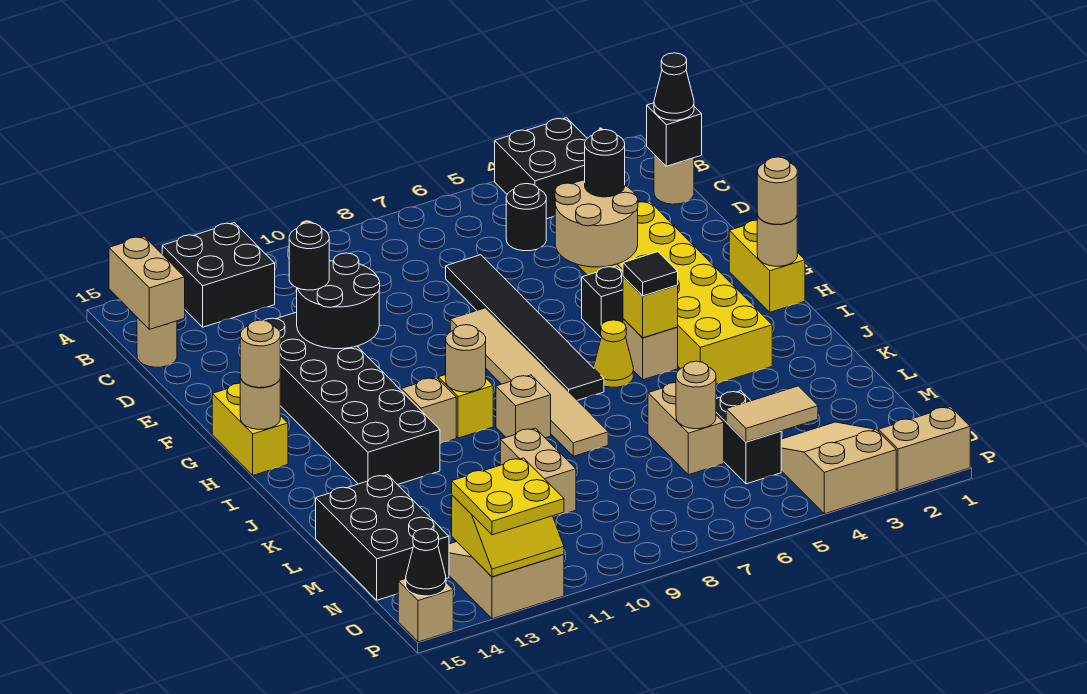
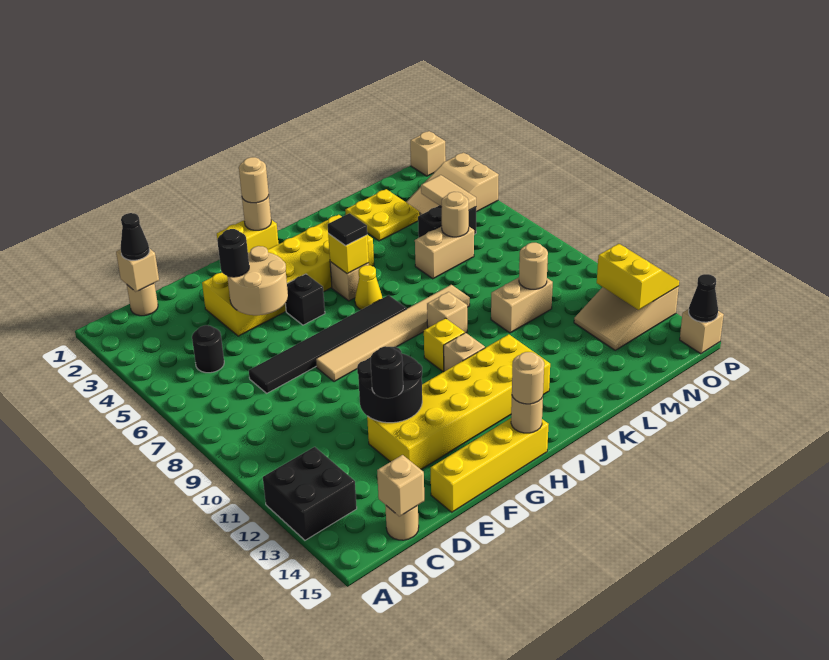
black 2x2 brick [495,118,587,219] -> none
tan 1x2 brick [109,237,185,329] -> tan 1x1 brick [377,455,424,516]
black 1x1 brick [647,103,702,166] -> tan 1x1 brick [116,248,159,292]
black 2x6 brick [264,312,440,485] -> yellow 2x6 brick [367,334,550,469]
yellow 1x2 brick [212,383,288,475] -> yellow 1x4 brick [431,418,548,512]
tan 1x1 round brick [446,325,486,392] -> tan 1x1 round brick moved to [519,243,548,289]
black 2x3 brick [316,475,449,600] -> none
yellow 2x2 plate [452,458,564,535] -> yellow 2x2 plate moved to [345,189,420,241]
tan 1x2 brick [878,407,970,491] -> tan 1x1 brick [410,131,446,176]

